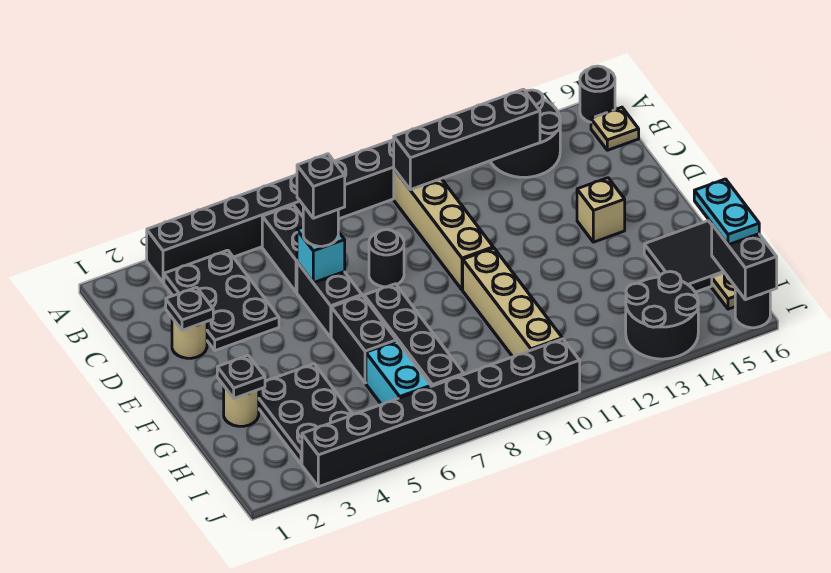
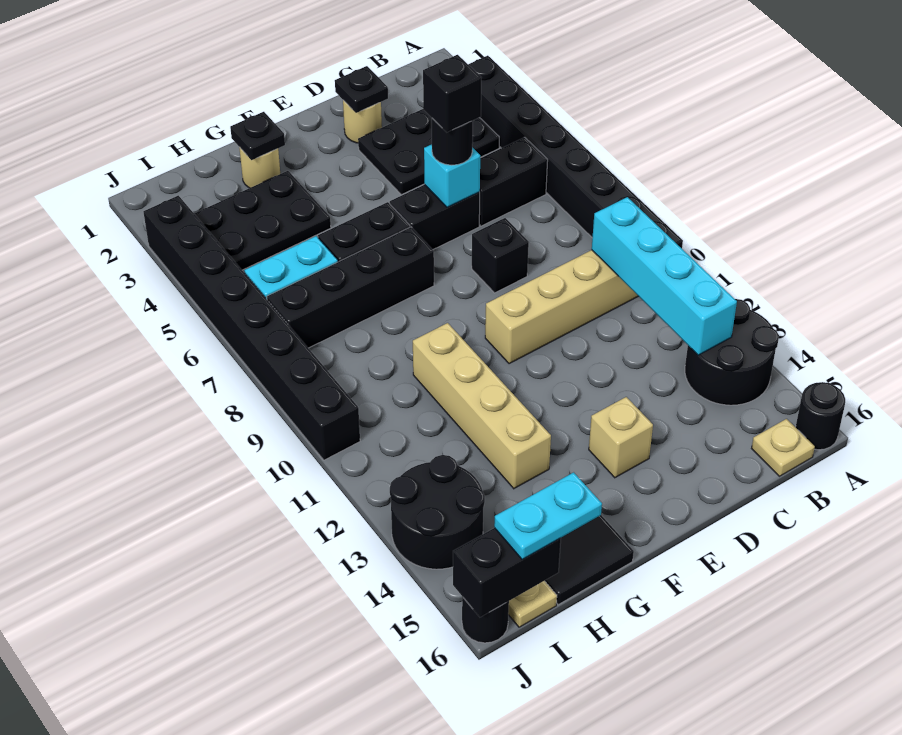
black 1x4 brick [394,89,540,190] -> cyan 1x4 brick [592,197,737,355]
black 1x1 round brick [369,230,404,287] -> black 1x1 brick [472,218,529,293]
tan 1x4 brick [463,248,562,357] -> tan 1x4 brick turned to [413,323,551,489]

